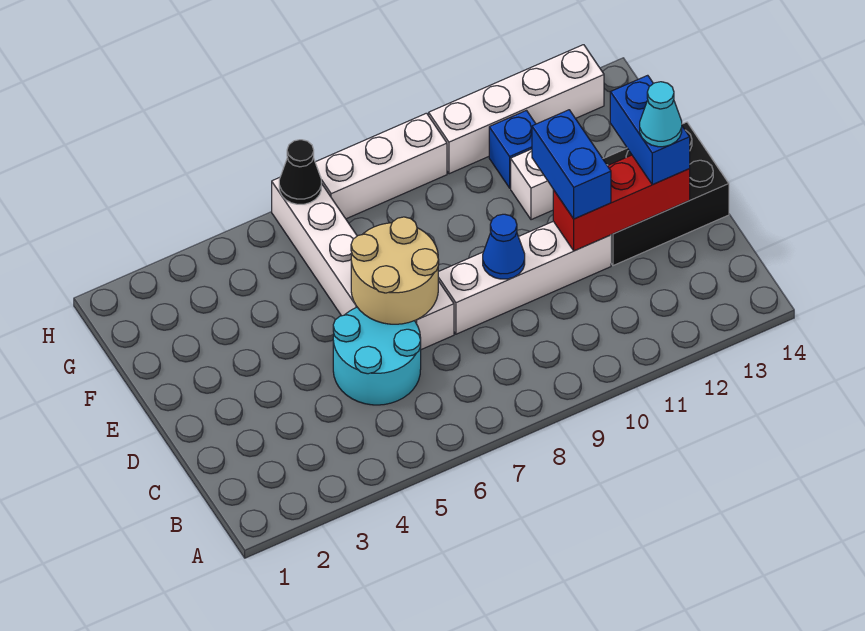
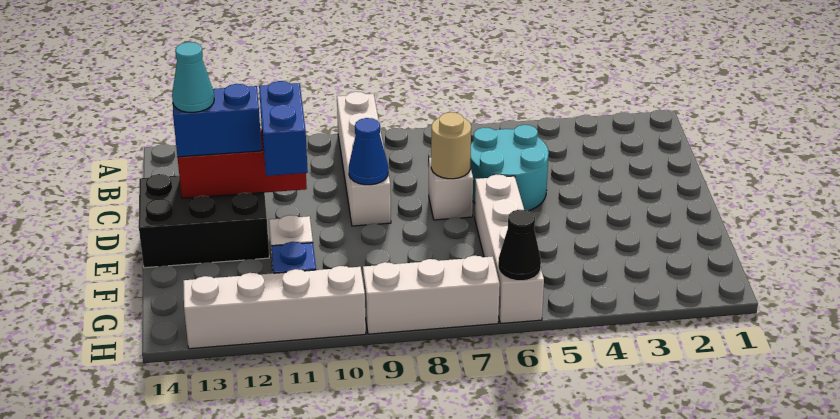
tan 2x2 round brick [351,217,439,324] -> tan 1x1 round brick [431,112,471,179]
white 1x4 brick [438,221,611,334] -> white 1x4 brick turned to [337,92,391,226]
blue 1x2 brick [610,75,690,185] -> blue 1x2 brick turned to [173,84,262,157]

